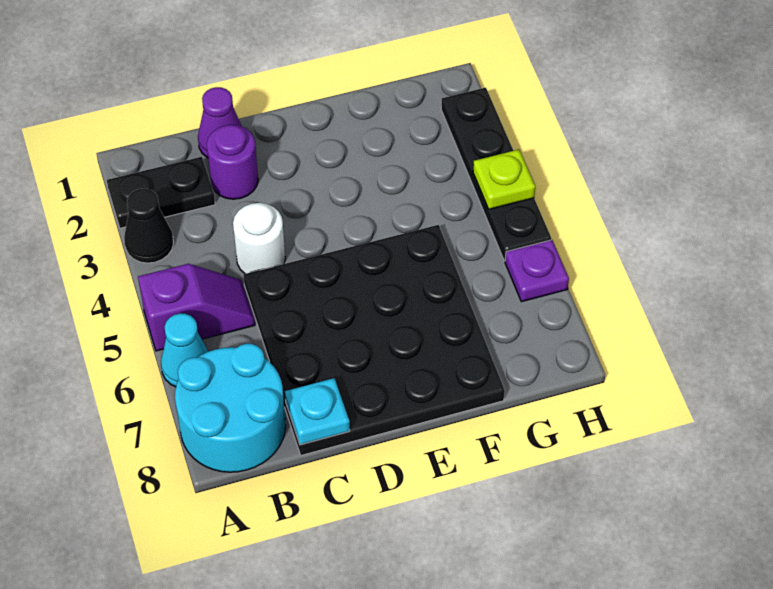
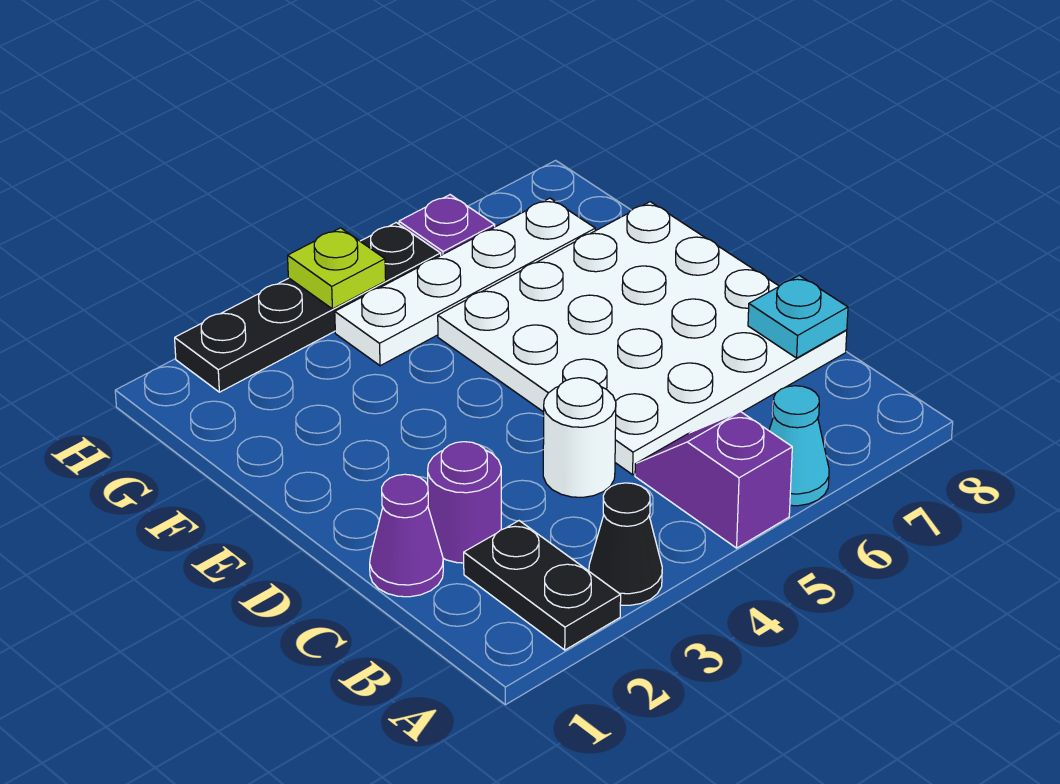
cyan 2x2 round brick [175,344,286,472] -> none
black 4x4 plate [243,225,505,455] -> white 4x4 plate [438,202,847,475]
none -> white 1x4 plate [335,198,595,366]

